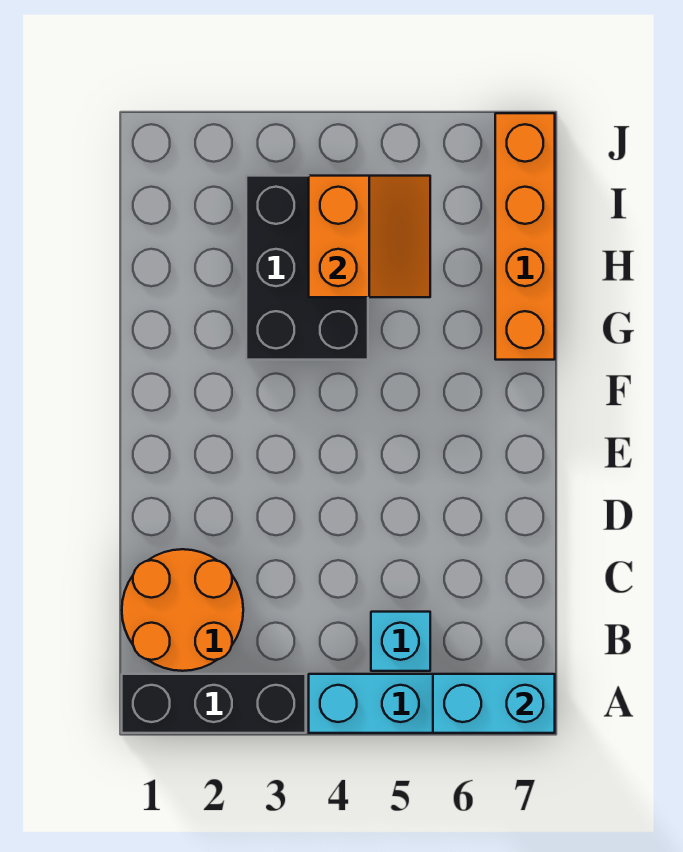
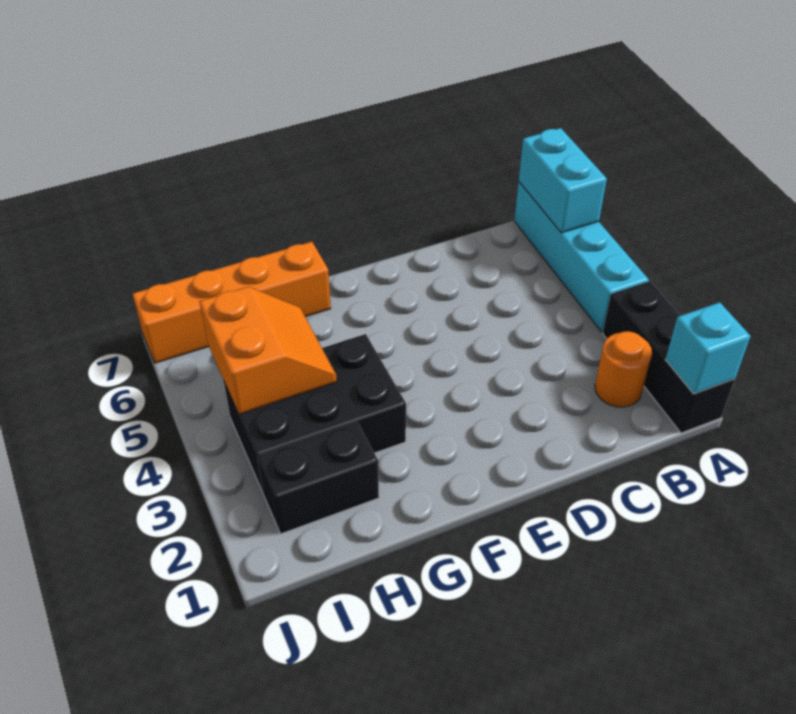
orange 2x2 round brick [122,549,243,671] -> orange 1x1 round brick [595,331,652,407]
cyan 1x1 brick [371,612,430,671] -> cyan 1x1 brick moved to [665,302,750,394]
none -> black 1x2 brick [257,422,379,534]
orange 2x2 slope [309,176,430,297] -> orange 2x2 slope turned to [199,287,337,414]

